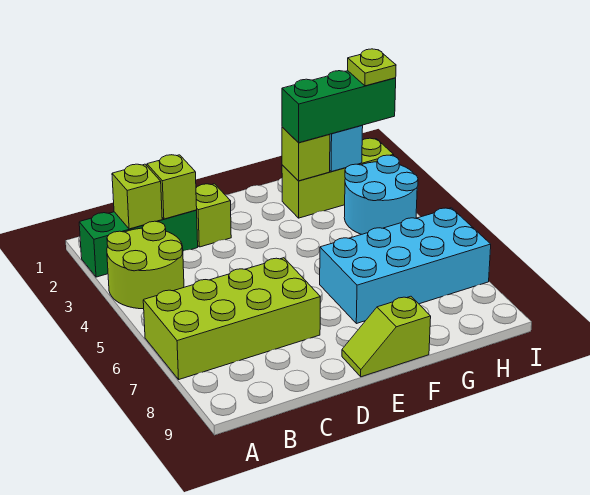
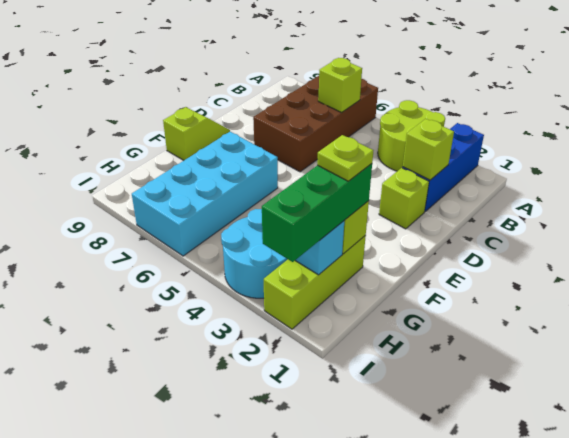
green 1x3 brick [79,210,198,277] -> blue 1x3 brick [403,123,484,211]
lime 2x4 brick [143,258,320,379] -> brown 2x4 brick [253,76,378,172]
lime 1x1 brick [112,164,162,229] -> lime 1x1 brick moved to [318,58,362,113]
lime 1x1 plate [348,49,396,86] -> lime 1x1 plate moved to [317,135,373,181]

